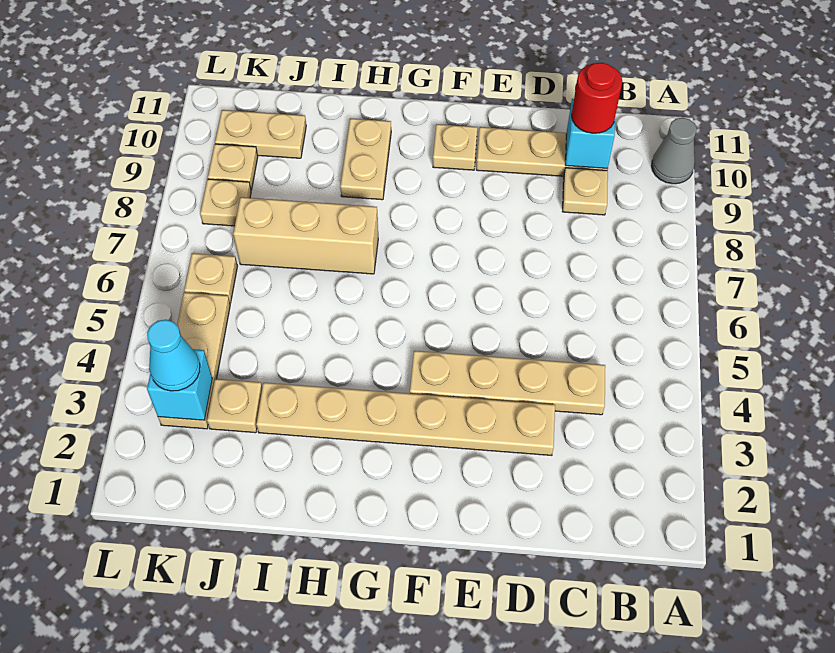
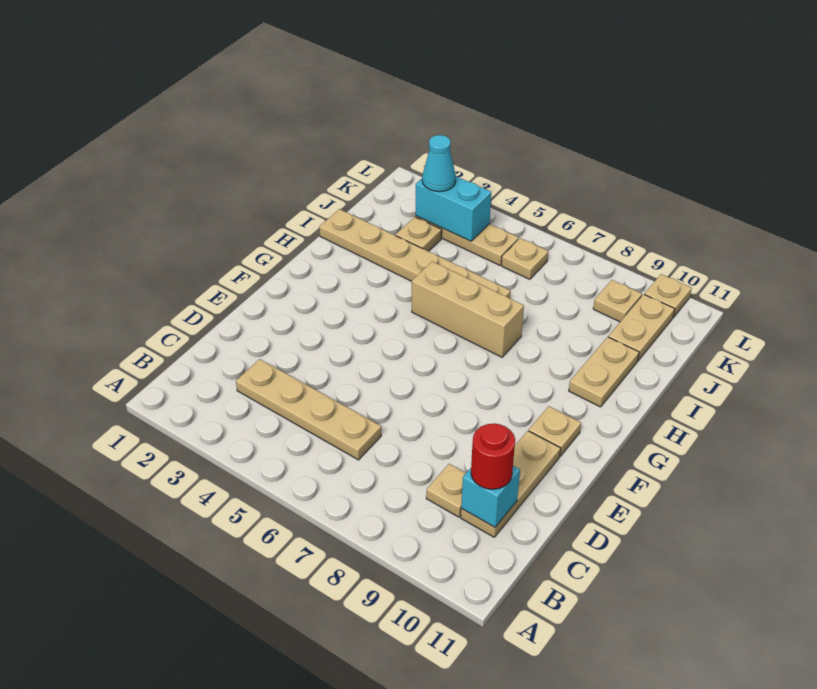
grey 1x1 cone [651,118,697,184] -> none
tan 1x4 plate [410,351,605,415] -> tan 1x4 plate turned to [236,359,381,460]
tan 1x6 plate [256,383,555,455] -> tan 1x6 plate turned to [319,209,511,298]
tan 1x3 brick [233,197,378,274] -> tan 1x3 brick turned to [412,261,524,357]
tan 1x2 plate [340,118,391,200] -> tan 1x2 plate turned to [569,337,639,407]
cyan 1x1 brick [147,349,212,420] -> cyan 1x2 brick [416,176,491,241]
tan 1x1 plate [200,179,251,226] -> tan 1x1 plate moved to [644,274,692,317]

